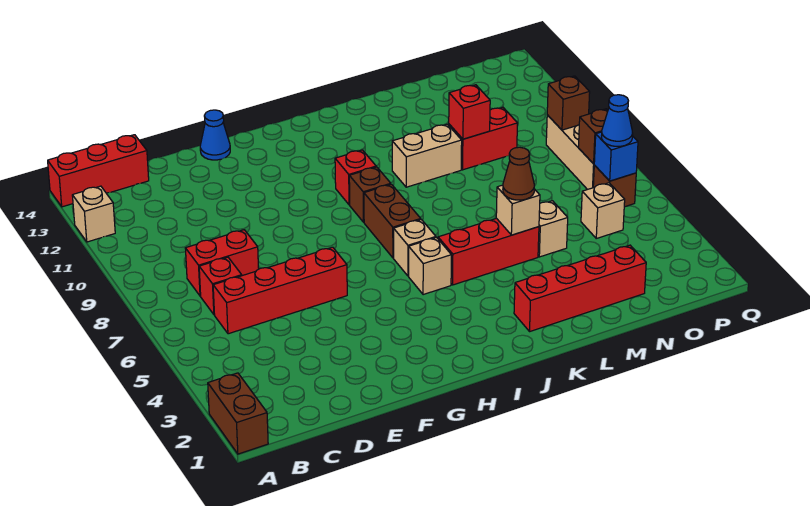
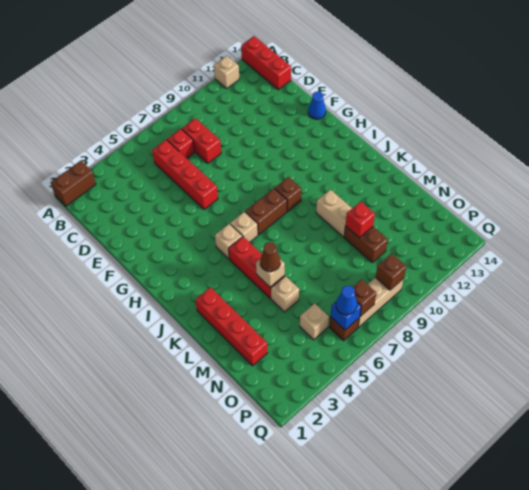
red 1x1 brick [335,150,376,205] -> none
red 1x2 brick [449,107,517,170] -> brown 1x2 brick [344,226,388,262]

